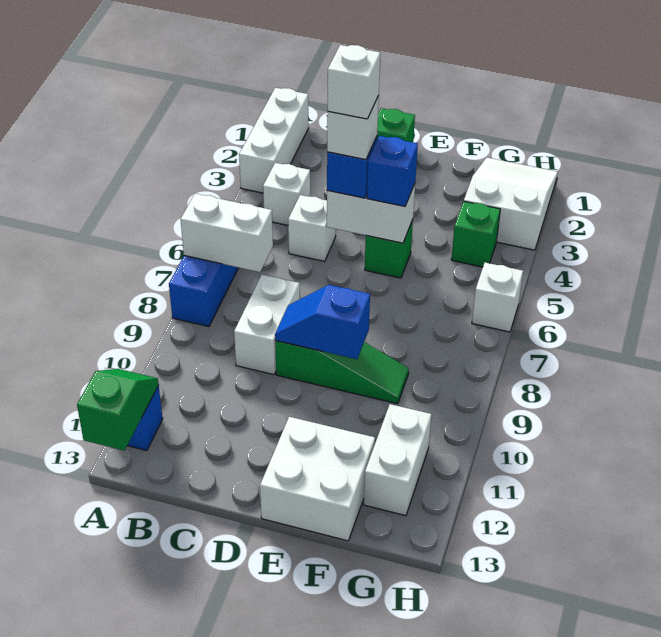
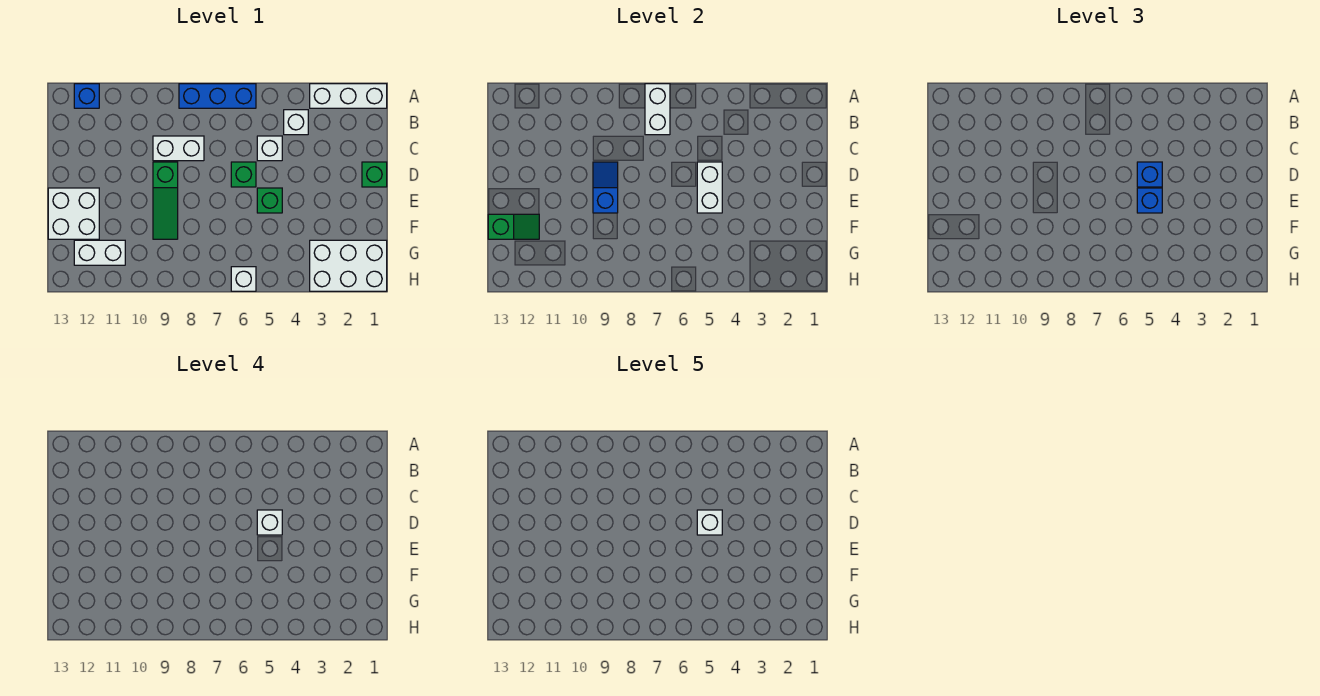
green 1x2 slope [77,369,159,451] -> green 1x2 slope moved to [488,214,539,239]
white 2x3 slope [464,158,558,250] -> white 2x3 brick [310,240,387,291]
green 1x1 brick [451,201,500,267] -> green 1x1 brick moved to [231,162,256,187]

